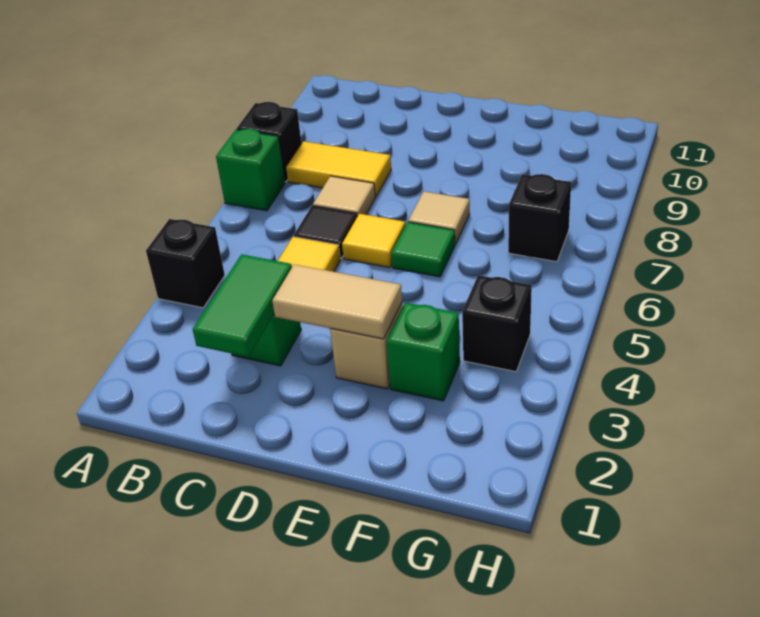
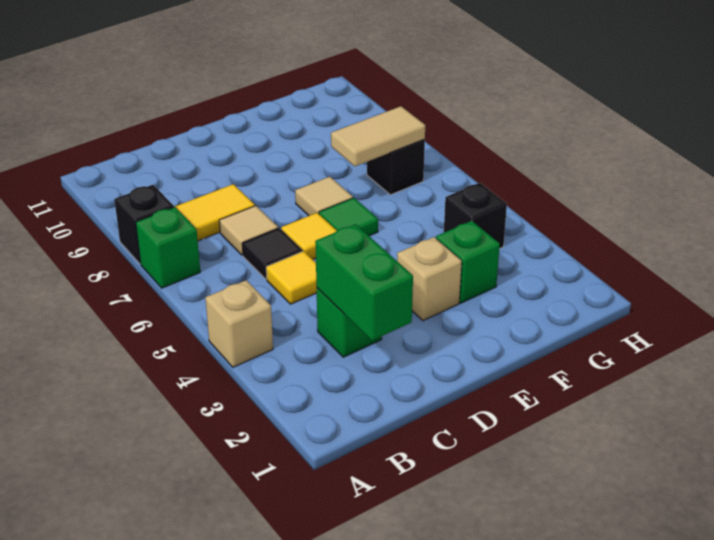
black 1x1 brick [146,219,225,308] -> tan 1x1 brick [205,280,273,367]
green 1x2 tile [193,254,292,357] -> green 1x2 brick [315,224,413,340]
tan 1x2 tile [272,264,402,339] -> tan 1x2 tile moved to [331,106,425,166]

